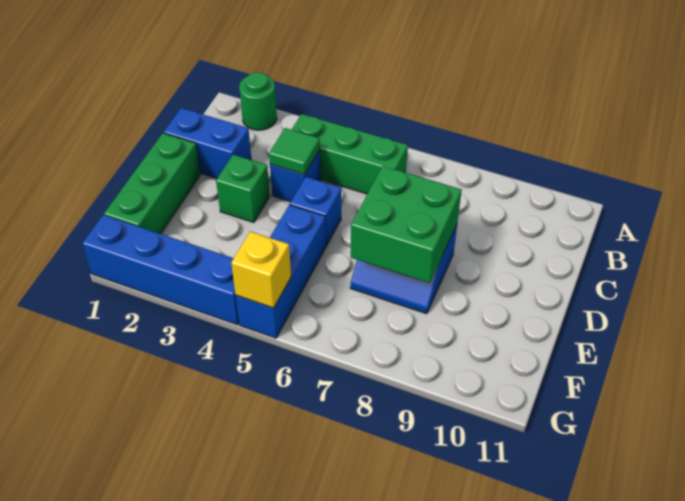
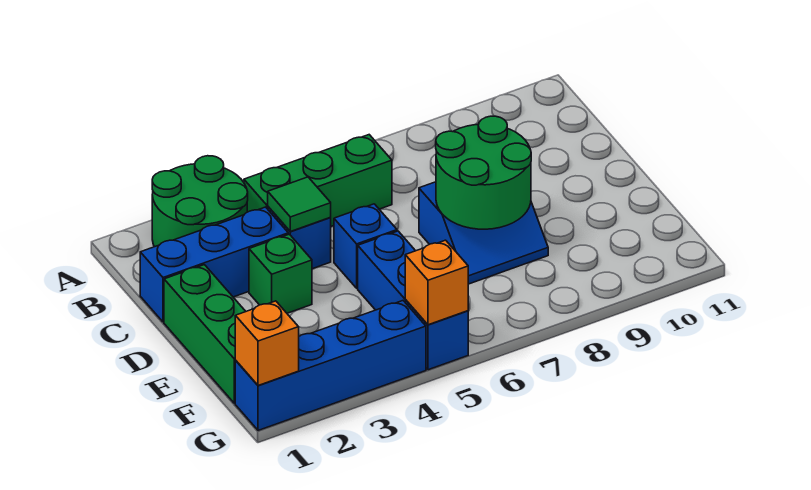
green 1x1 round brick [239,72,277,130] -> green 2x2 round brick [152,156,248,247]
blue 1x2 brick [164,108,251,178] -> blue 1x3 brick [140,207,288,322]
green 2x2 brick [351,166,462,283] -> green 2x2 round brick [436,116,531,229]
none -> orange 1x1 brick [235,301,299,386]
yellow 1x1 brick [231,232,291,308] -> orange 1x1 brick [405,240,468,325]

